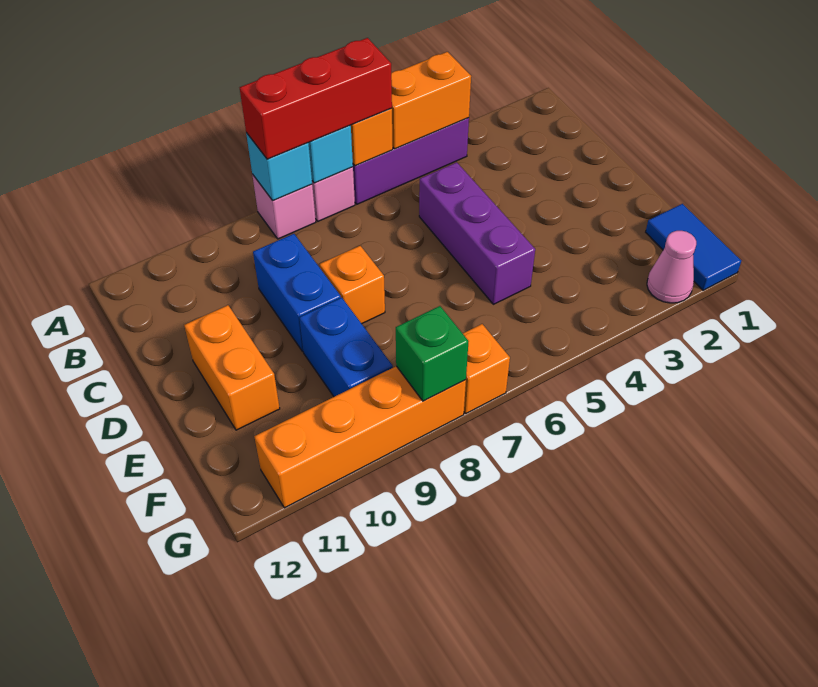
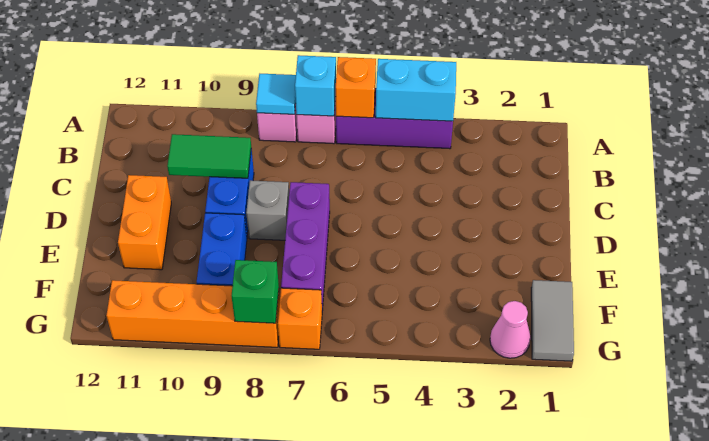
orange 1x2 brick [391,52,471,149] -> cyan 1x2 brick [376,59,456,121]
red 1x3 brick [240,38,392,159] -> none
cyan 1x1 brick [246,133,312,201] -> cyan 1x1 tile [256,74,296,114]
purple 1x3 brick [419,162,535,304] -> purple 1x3 brick moved to [281,182,330,310]
none -> green 1x2 tile [167,134,251,178]
orange 1x1 brick [320,246,385,324] -> grey 1x1 brick [246,180,289,240]
blue 1x2 tile [646,204,741,290] -> grey 1x2 tile [531,280,574,361]

